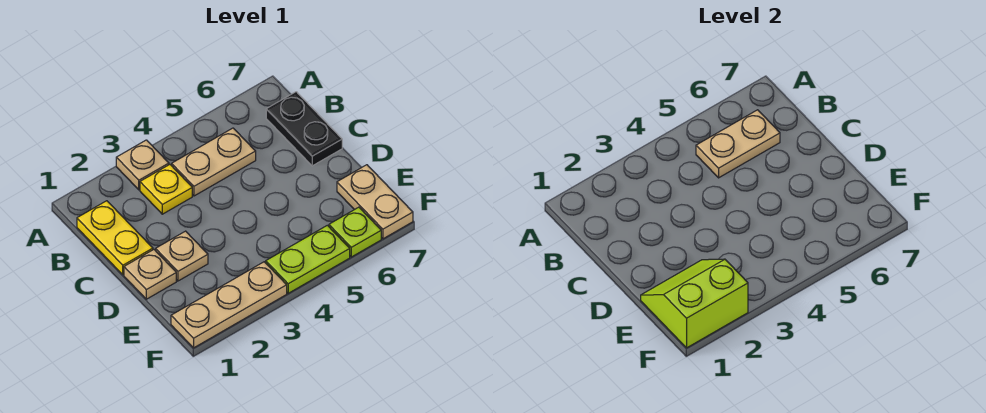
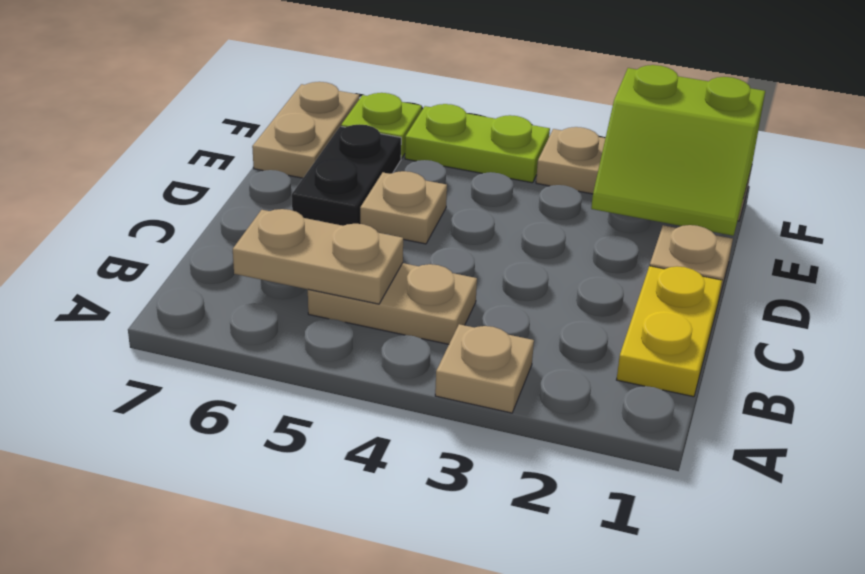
yellow 1x1 plate [140,165,192,214] -> none
black 1x2 plate [266,92,342,166] -> black 1x2 plate moved to [292,124,401,226]
tan 1x1 plate [156,231,208,281] -> tan 1x1 plate moved to [360,171,447,244]

